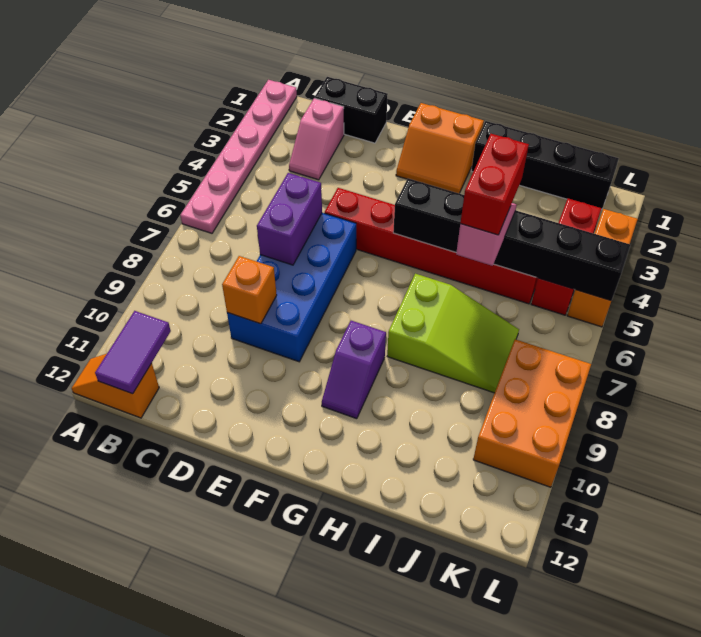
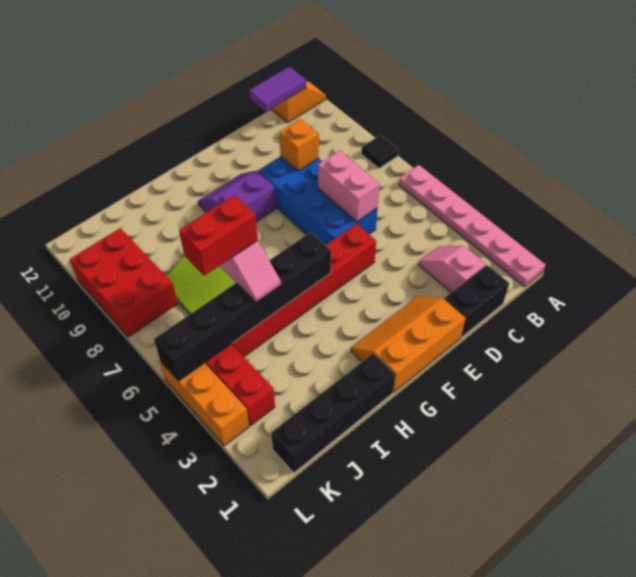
none -> black 1x1 tile [361,135,398,168]
purple 1x2 tile [95,311,171,394] -> purple 1x2 tile turned to [249,67,306,111]
purple 1x2 brick [257,173,322,265] -> pink 1x2 brick [318,151,380,221]
orange 2x2 slope [396,103,484,193] -> orange 2x3 slope [351,296,466,392]
purple 1x2 slope [322,321,386,419] -> purple 2x2 slope [198,171,276,222]
red 1x2 brick [460,134,529,235] -> red 1x2 brick turned to [179,195,258,276]
orange 2x3 brick [473,339,591,487] -> red 2x3 brick [70,228,178,337]

